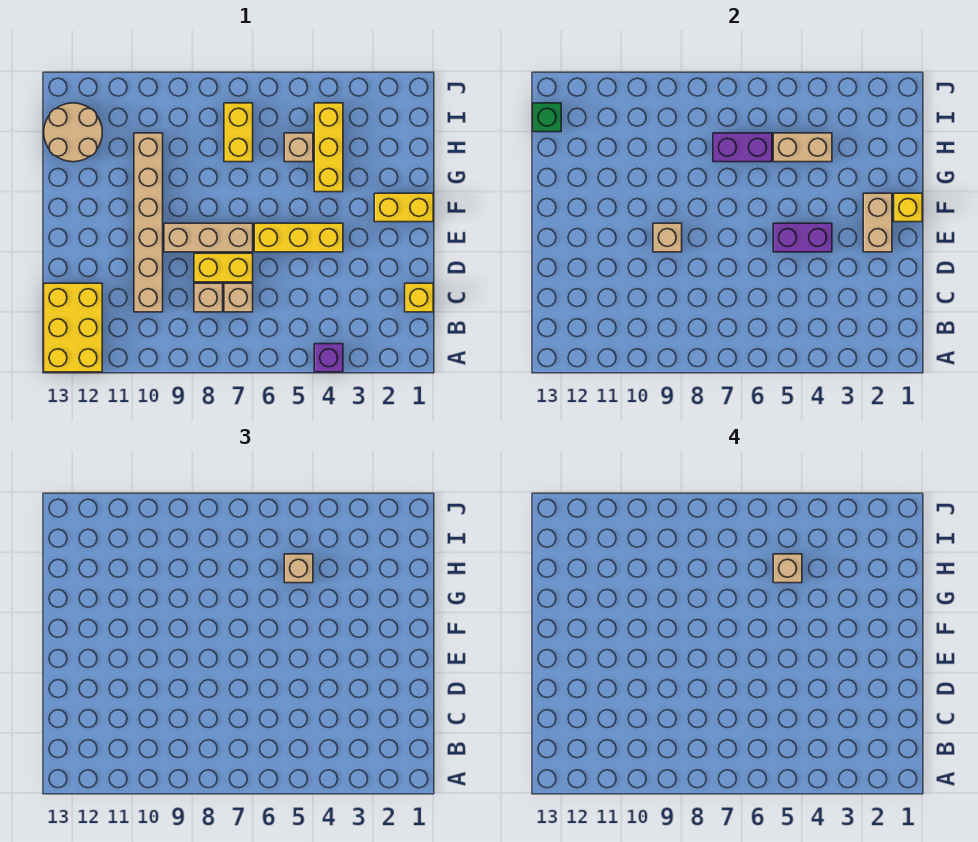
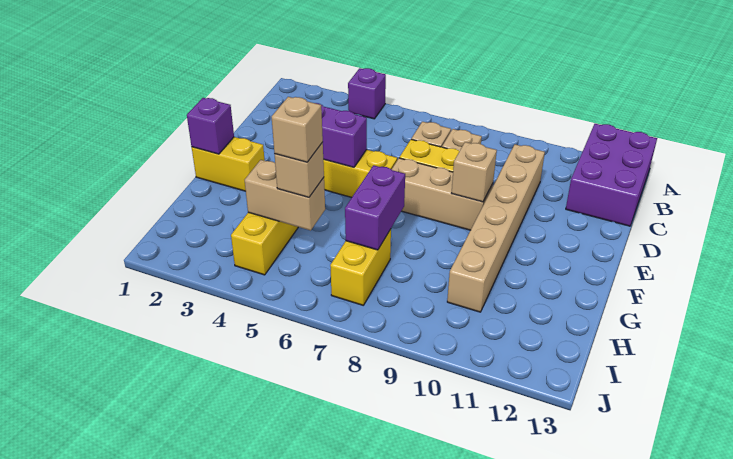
yellow 2x3 brick [44,283,102,372] -> purple 2x3 brick [566,124,657,226]
yellow 1x1 brick [405,283,433,312] -> none
tan 1x2 brick [863,193,892,252] -> none
yellow 1x1 brick [894,193,922,222] -> purple 1x1 brick [187,98,234,154]
tan 1x1 brick [284,133,313,162] -> none
purple 1x2 brick [713,133,772,162] -> purple 1x2 brick turned to [345,165,405,250]
tan 2x2 round brick [44,103,102,162] -> none
green 1x1 brick [533,103,561,132] -> none

